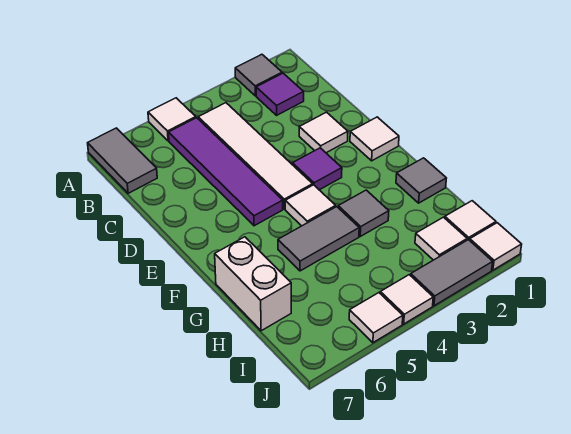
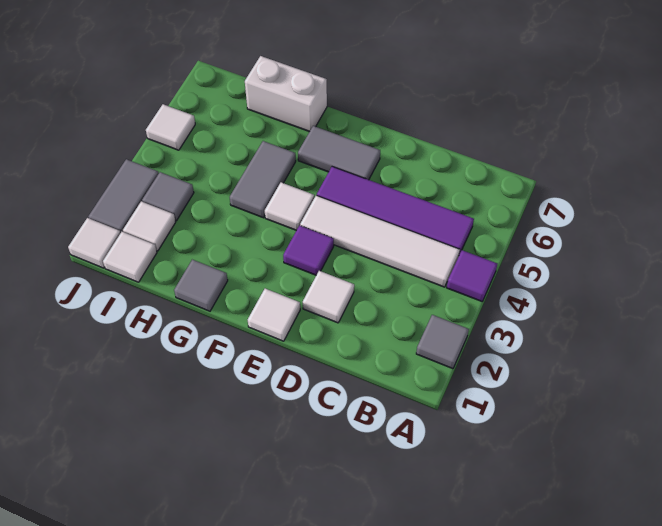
white 1x1 tile [148,98,196,141] -> none
grey 1x2 tile [88,128,157,193] -> grey 1x2 tile moved to [298,126,380,180]
purple 1x1 tile [256,73,304,115] -> purple 1x1 tile moved to [447,250,497,301]
grey 1x1 tile [338,190,389,236] -> grey 1x1 tile moved to [142,172,194,221]
white 1x1 tile [380,275,433,324] -> none

